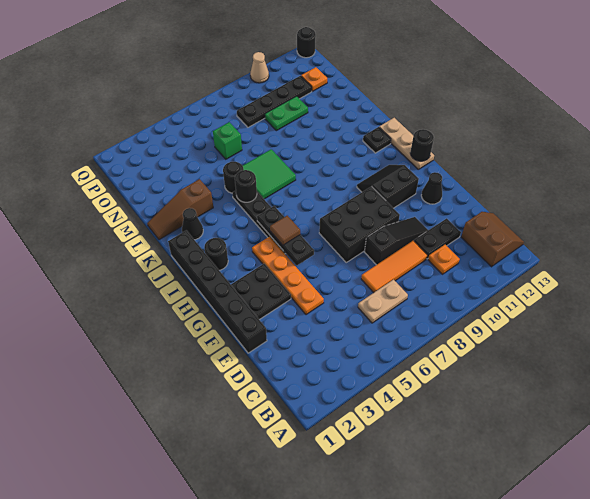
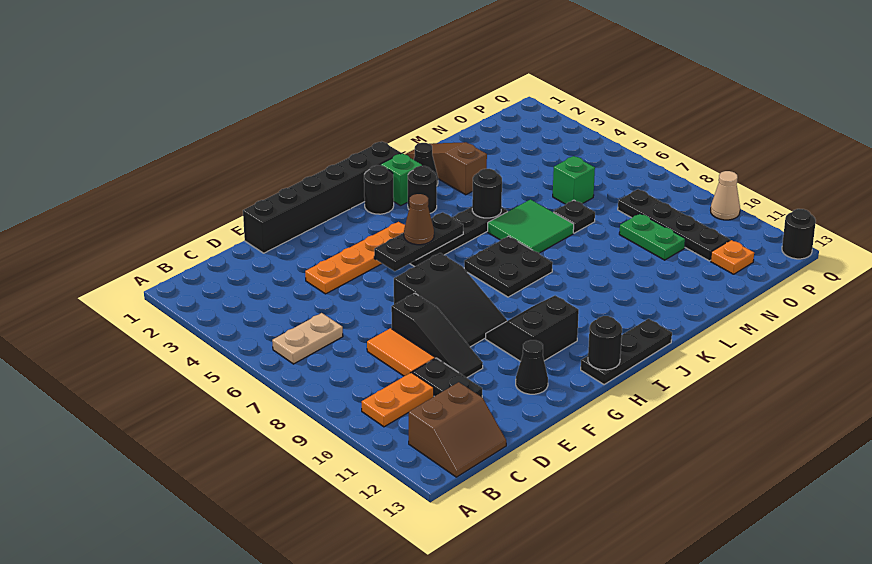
tan 1x2 plate [358,280,408,323] -> tan 1x2 plate turned to [272,313,343,364]
orange 1x1 plate [428,245,460,274] -> orange 1x2 plate [362,372,434,427]
orange 1x3 tile [361,241,427,293] -> orange 1x2 tile [367,328,435,376]
black 2x2 plate [231,264,291,320] -> black 2x2 plate moved to [464,236,553,297]
black 2x3 brick [319,186,400,262] -> black 2x3 slope [394,253,507,347]
black 2x2 slope [357,165,419,208] -> black 2x2 slope turned to [486,295,579,361]
brown 1x1 tile [270,216,300,245] -> brown 1x1 cone [404,194,434,245]
tan 1x3 plate [379,118,434,169] -> black 1x3 plate [581,319,672,385]
none -> green 1x1 brick [381,153,422,206]
black 1x1 plate [363,127,391,153] -> black 1x1 plate moved to [553,200,595,233]
black 1x1 round brick [223,162,244,193] -> black 1x1 round brick moved to [408,166,437,213]

